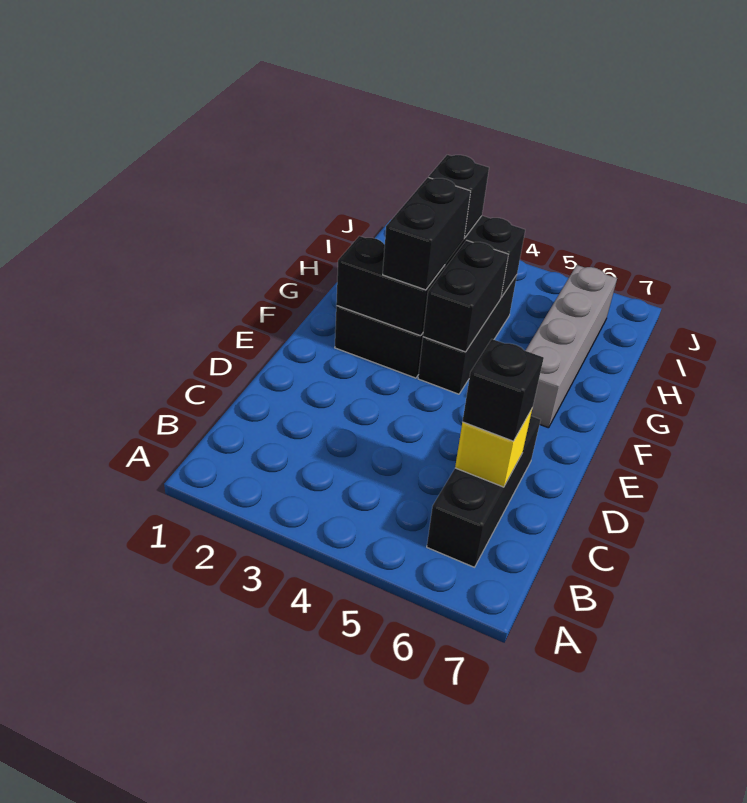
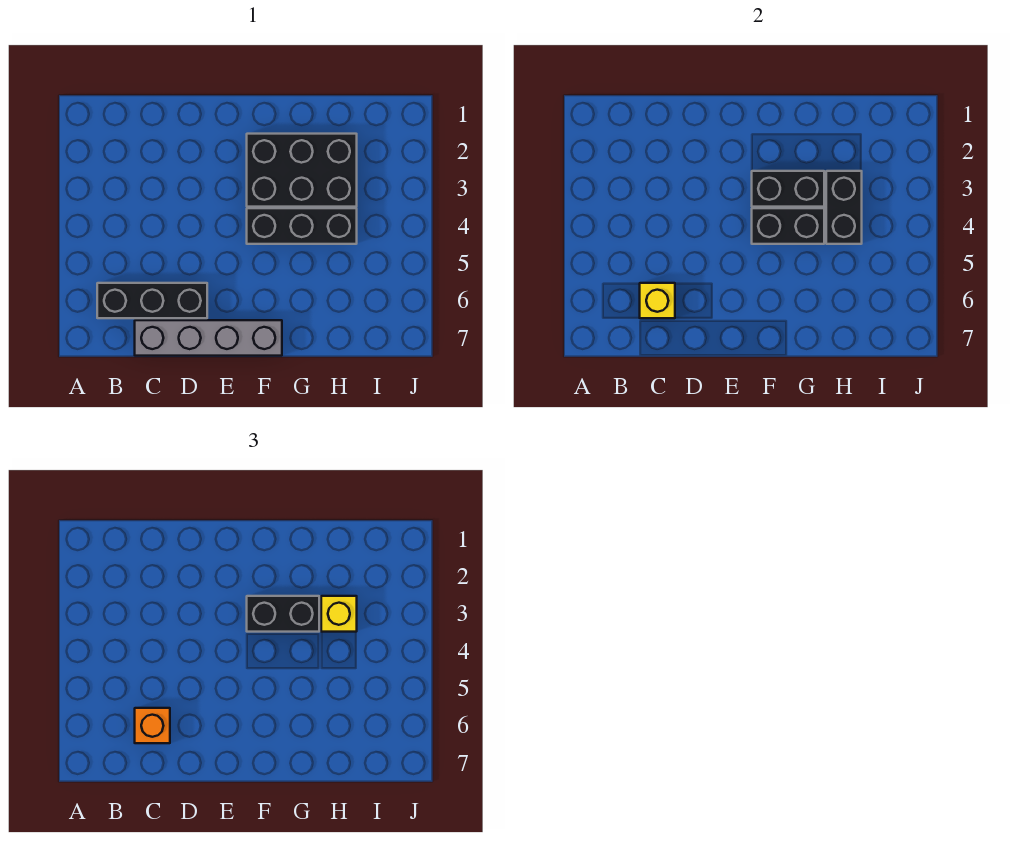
black 1x1 brick [462,339,544,441] -> orange 1x1 brick [135,708,170,743]
black 1x2 brick [336,236,445,336] -> black 1x2 brick turned to [752,171,824,207]
grey 1x4 brick [525,265,617,428] -> grey 1x4 brick moved to [135,320,282,356]
black 1x1 brick [429,155,489,238] -> yellow 1x1 brick [321,596,357,632]

